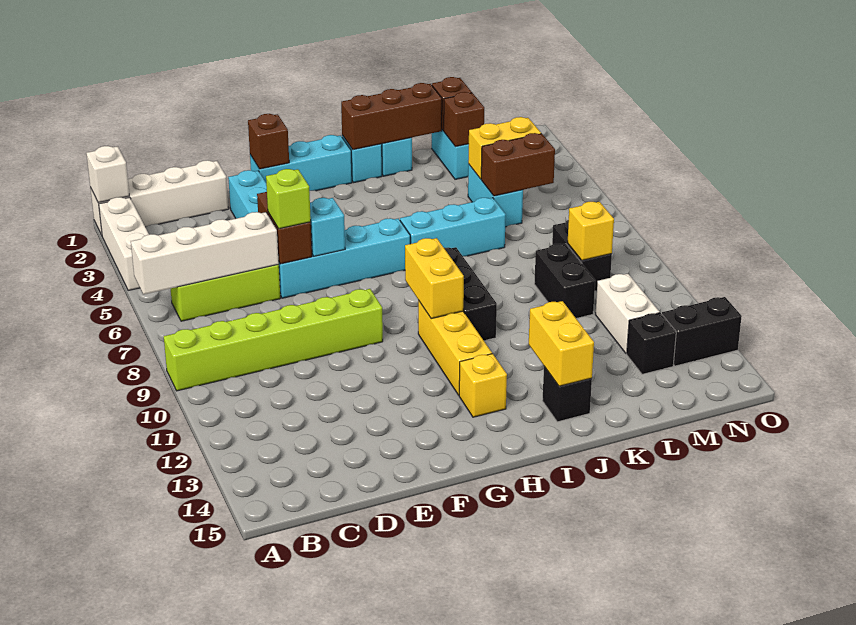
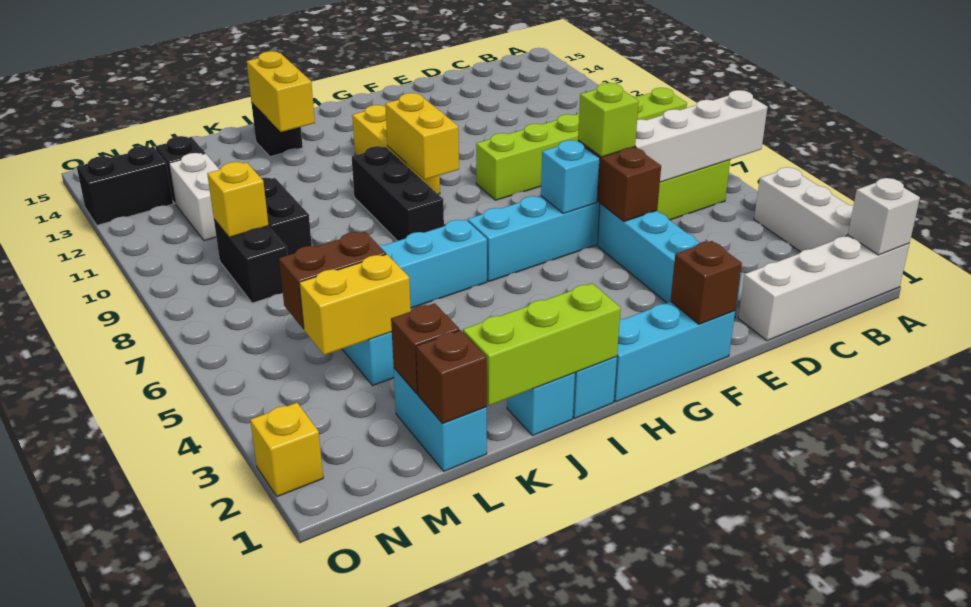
yellow 1x1 brick [459,354,507,417] -> yellow 1x1 brick moved to [250,403,323,497]
brown 1x3 brick [341,83,442,150] -> lime 1x3 brick [463,283,621,406]

